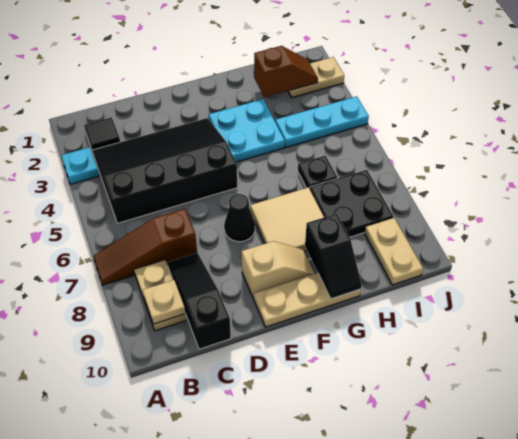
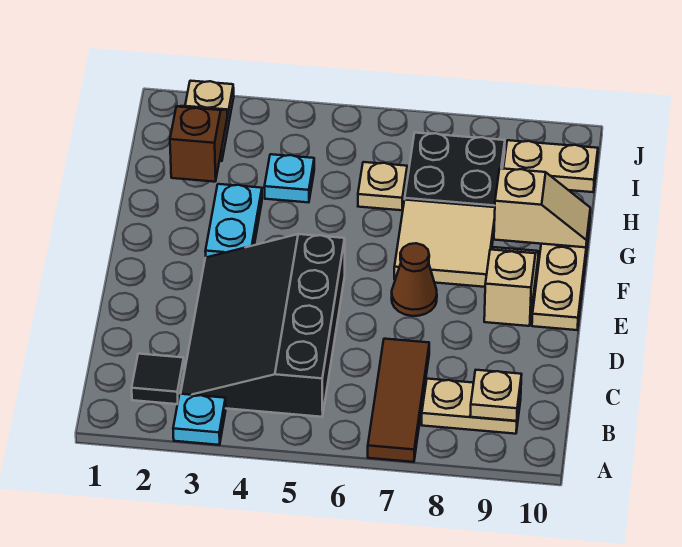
brown 1x3 slope [93,209,197,285] -> brown 1x3 tile [368,339,429,462]
black 1x3 slope [167,253,231,349] -> none
black 1x1 cone [224,194,255,242] -> brown 1x1 cone [392,243,437,316]
cyan 2x2 plate [209,99,285,162] -> cyan 1x2 plate [205,184,262,257]
black 1x2 slope [305,214,362,299] -> tan 1x2 slope [494,168,590,247]
cyan 1x3 plate [275,96,369,147] -> cyan 1x1 plate [264,154,314,203]
black 1x1 plate [298,156,337,189] -> tan 1x1 plate [358,162,407,210]

